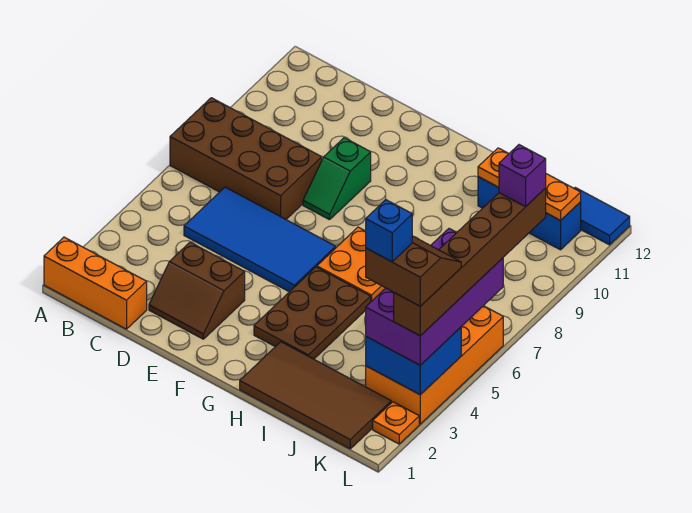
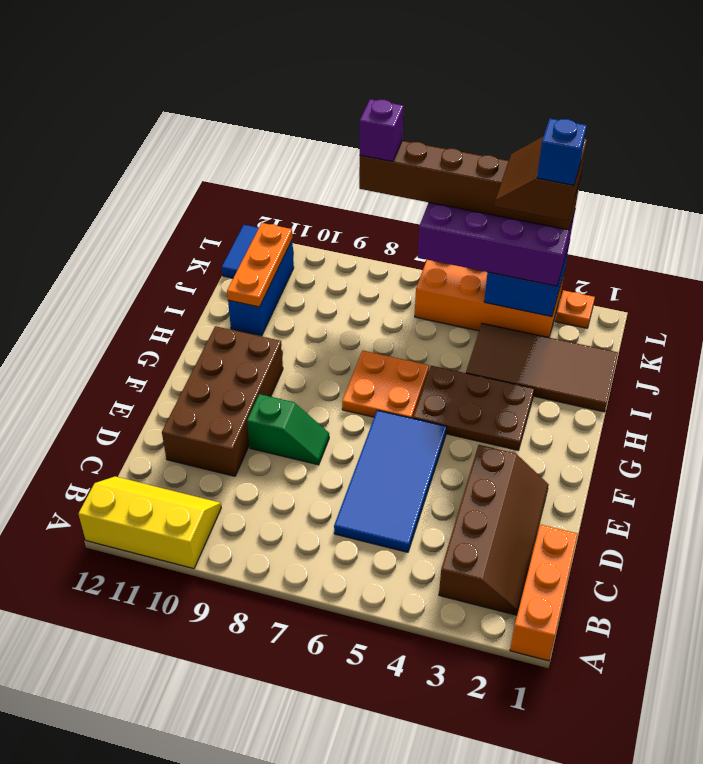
brown 2x4 brick [170,98,322,219] -> brown 2x4 brick moved to [162,326,283,476]
none -> yellow 2x3 slope [78,476,221,569]
brown 2x2 slope [149,242,245,339] -> brown 2x4 slope [439,445,549,615]
brown 2x4 tile [240,342,391,449] -> brown 2x4 tile turned to [466,323,618,412]

